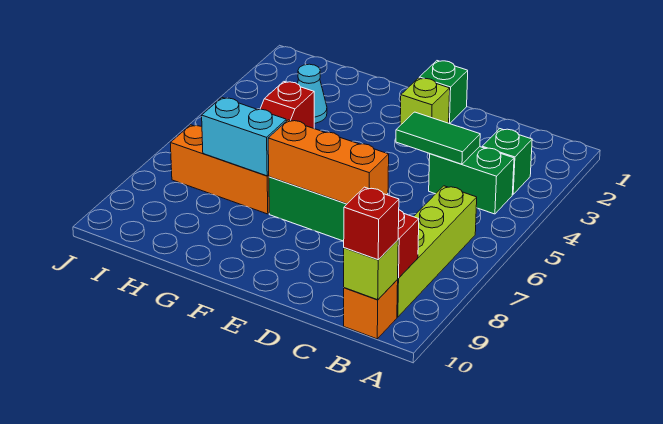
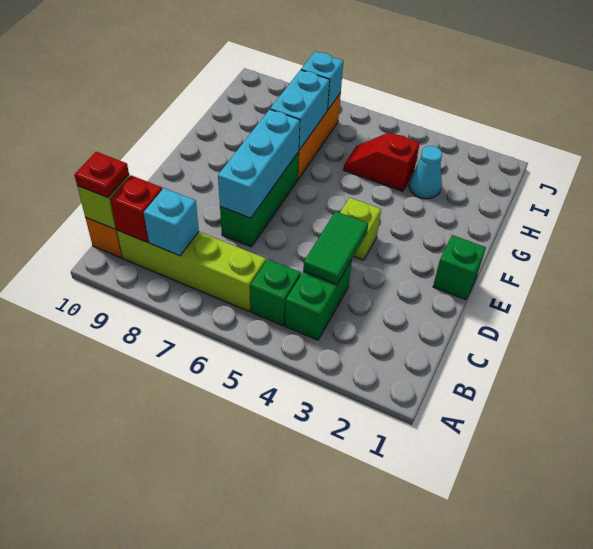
green 1x1 brick [482,129,532,194] -> green 1x1 brick moved to [250,259,301,326]
none -> cyan 1x1 brick [144,188,199,256]
red 1x1 brick [344,187,399,260] -> red 1x1 plate [74,152,129,198]
orange 1x3 brick [268,120,389,204] -> cyan 1x3 brick [218,109,300,218]
lime 1x1 brick [400,78,450,125] -> lime 1x1 brick moved to [340,198,381,260]
none -> cyan 1x1 brick [301,52,343,110]

